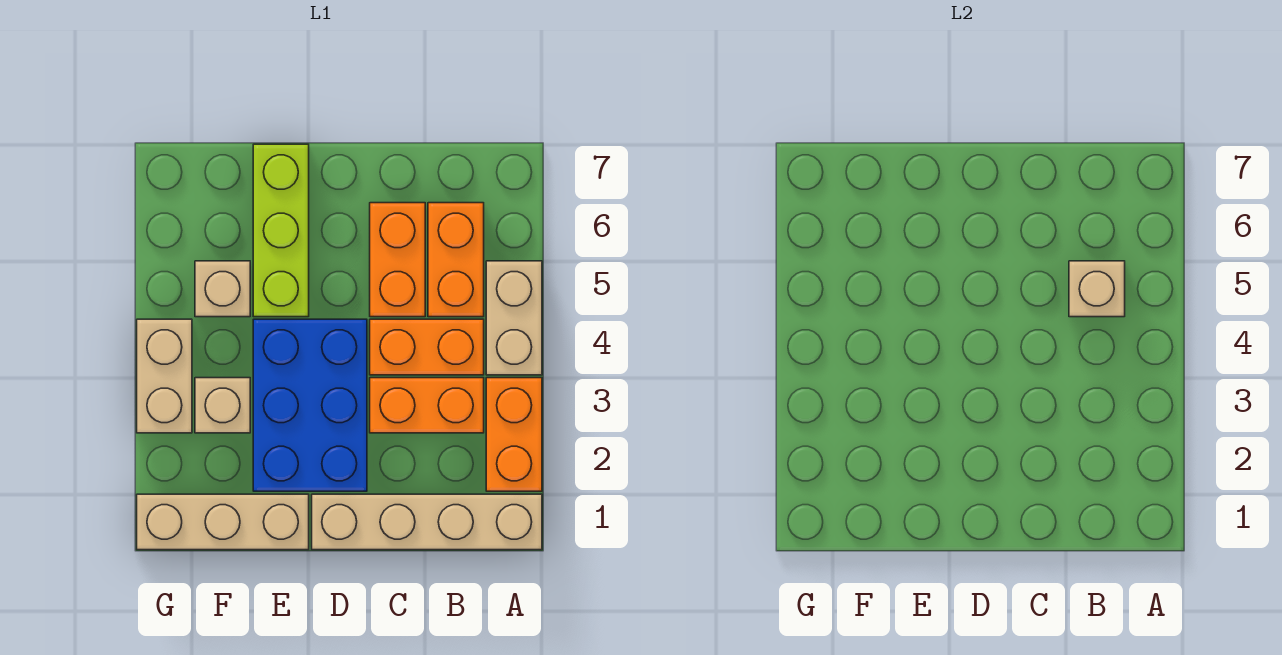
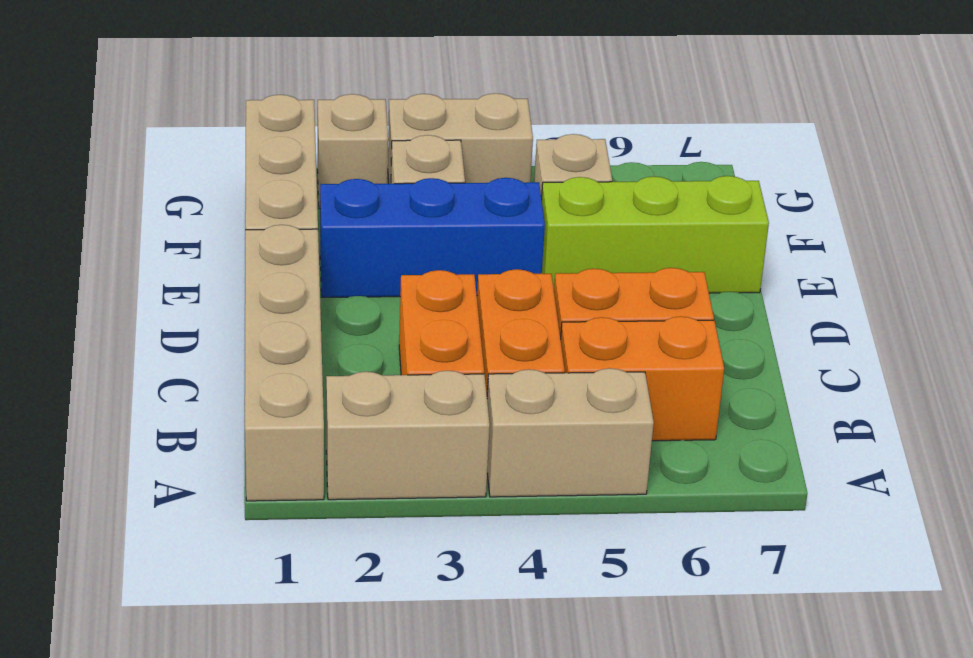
orange 1x2 brick [486,378,542,491] -> tan 1x2 brick [326,371,490,500]
tan 1x1 brick [1069,261,1125,317] -> tan 1x1 brick moved to [318,94,388,209]
blue 2x3 brick [253,319,367,491] -> blue 1x3 brick [320,178,545,297]

